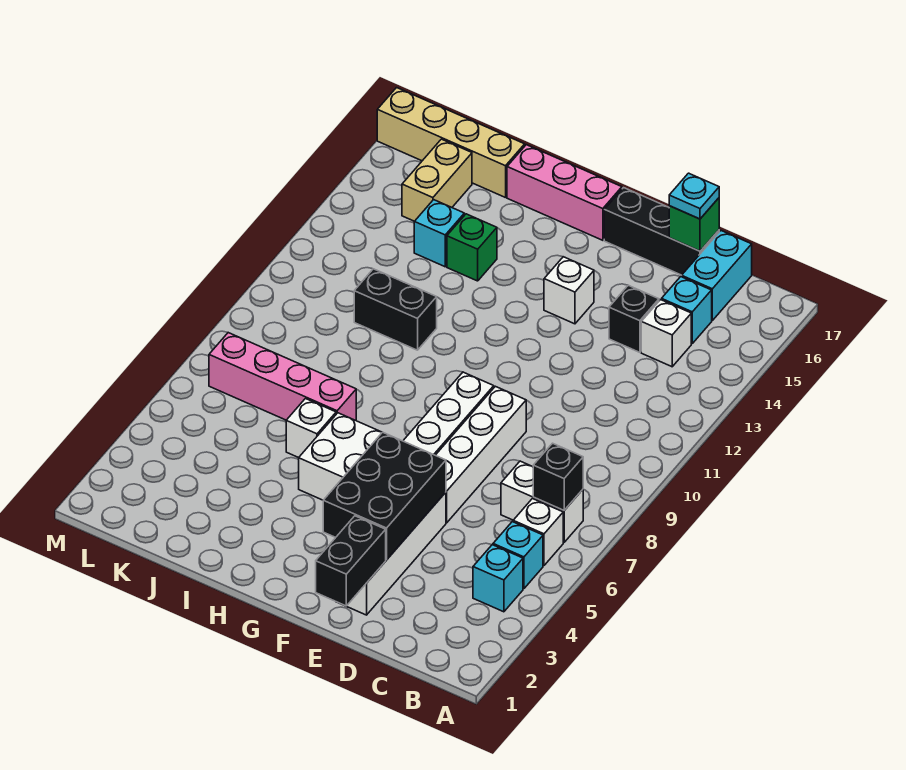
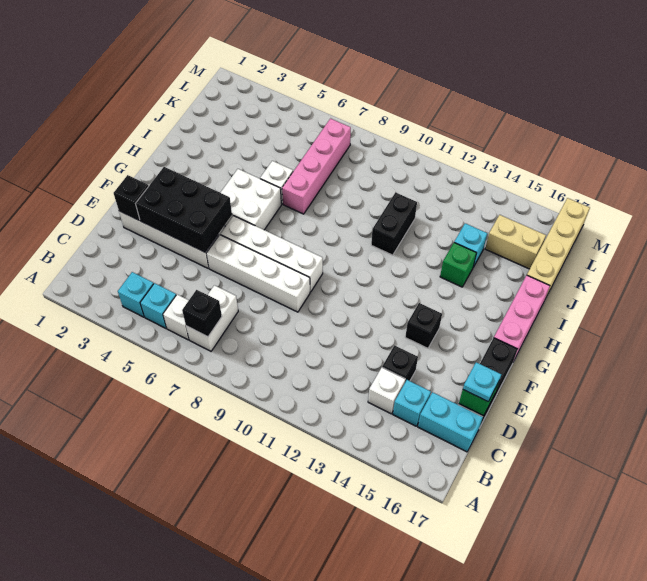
black 1x2 brick [316,516,386,606] -> black 1x1 brick [114,175,149,220]
white 1x1 brick [544,257,594,324] -> black 1x1 brick [405,303,442,348]

